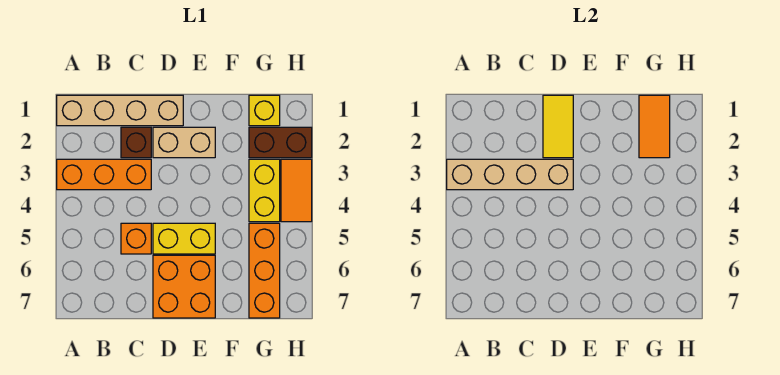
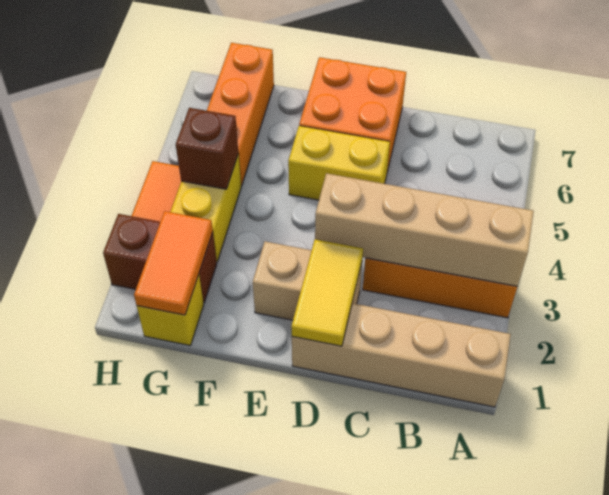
brown 1x1 brick [121,127,151,158] -> brown 1x1 brick moved to [176,108,238,189]
orange 1x1 brick [121,223,151,254] -> none

